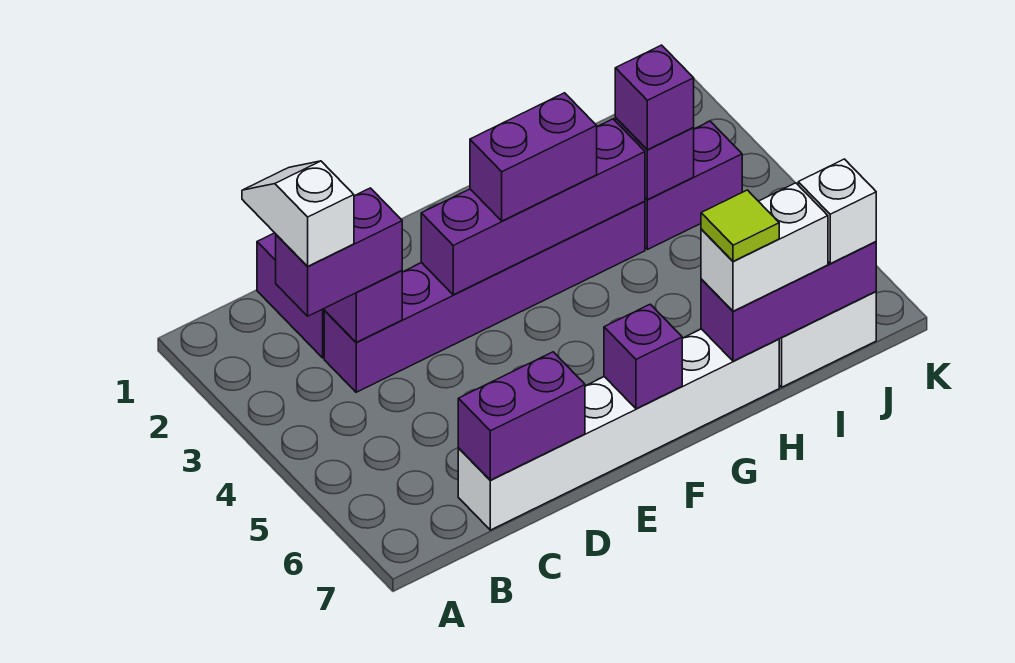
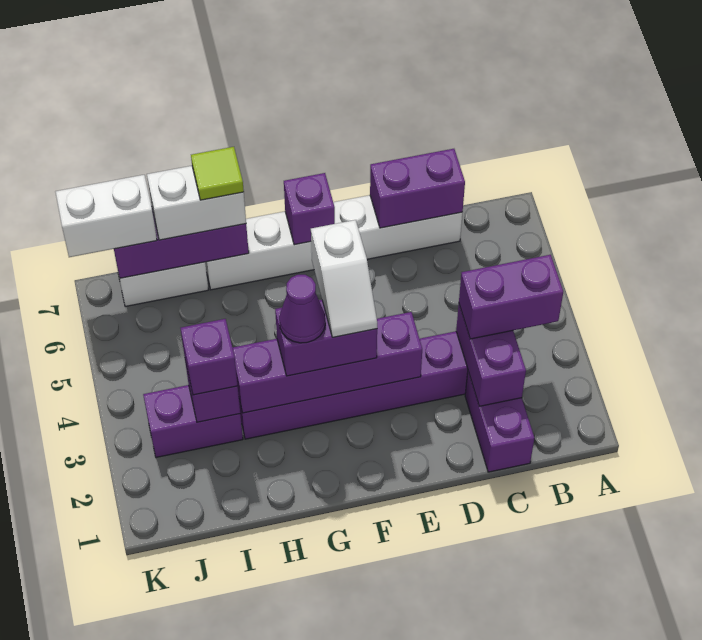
white 1x2 slope [242,161,354,266] -> white 1x2 slope moved to [311,220,377,337]
none -> purple 1x1 cone [279,275,325,343]
white 1x1 brick [798,159,876,264] -> white 1x2 brick [55,175,157,257]

